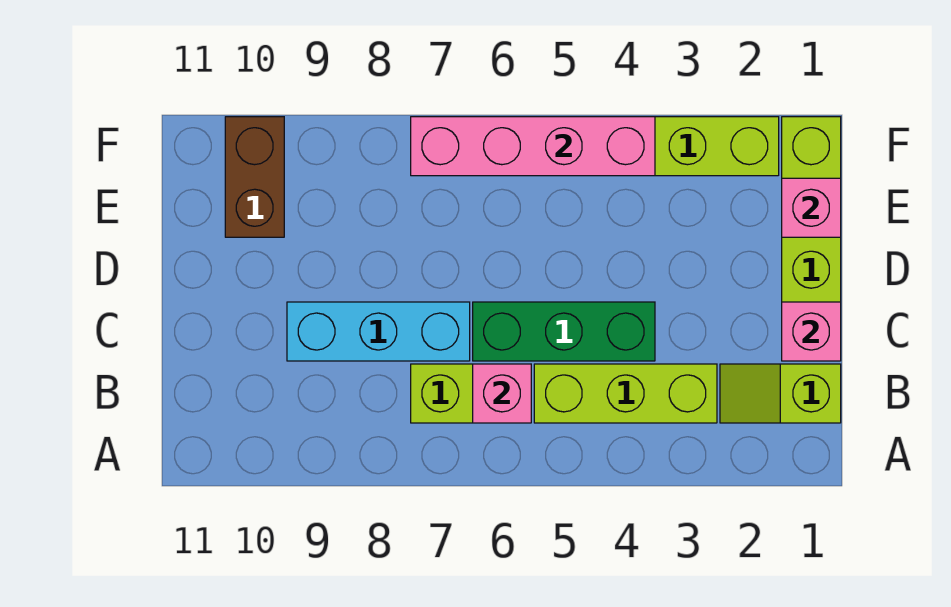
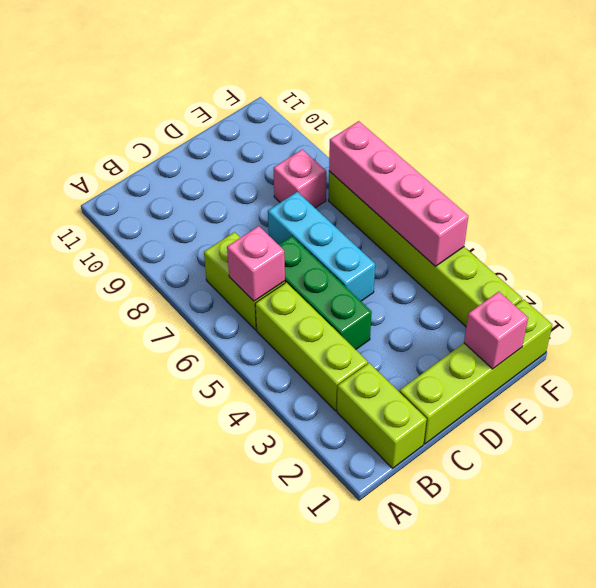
lime 1x2 slope [720,364,841,423] -> lime 1x2 brick [337,363,427,468]
pink 1x1 brick [782,302,841,361] -> pink 1x1 brick moved to [274,149,326,208]
cyan 1x3 brick [287,302,470,361] -> cyan 1x3 brick moved to [268,192,375,301]
brown 1x2 brick [225,117,284,237] -> none

